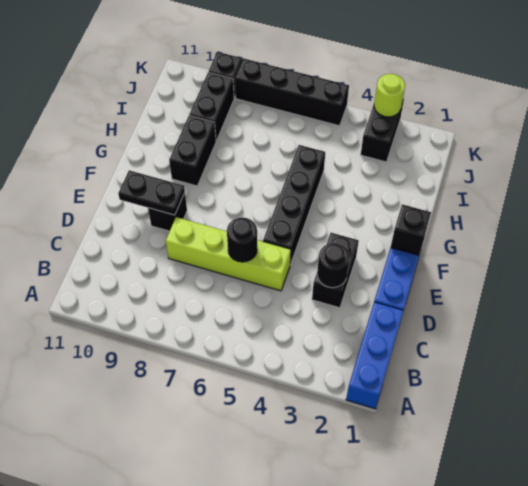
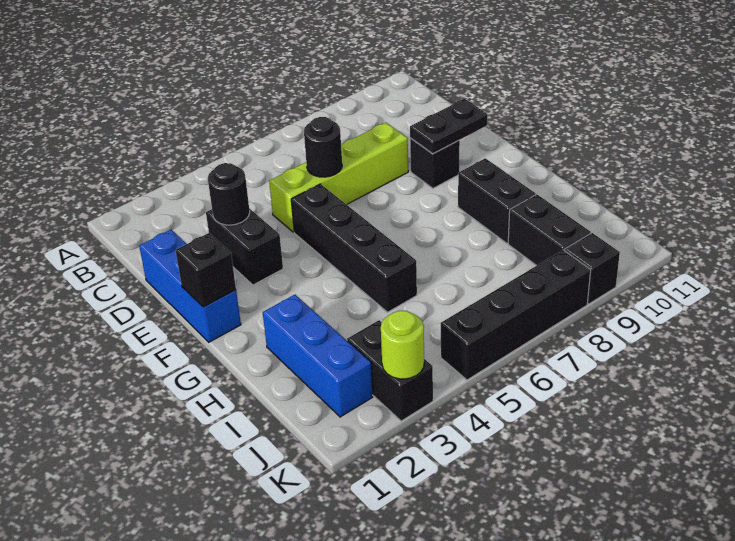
blue 1x3 brick [346,302,404,409] -> blue 1x3 brick moved to [263,295,373,417]

